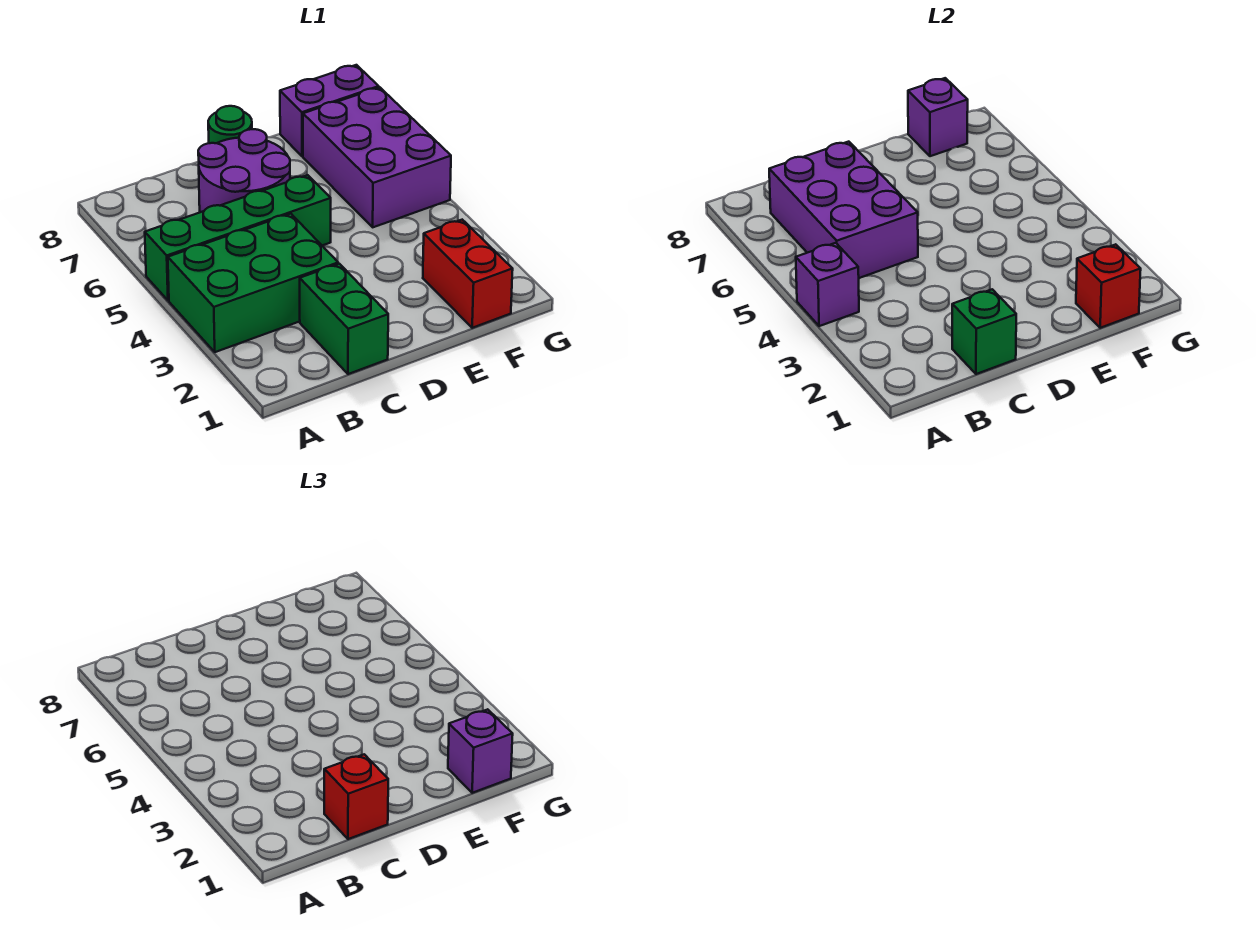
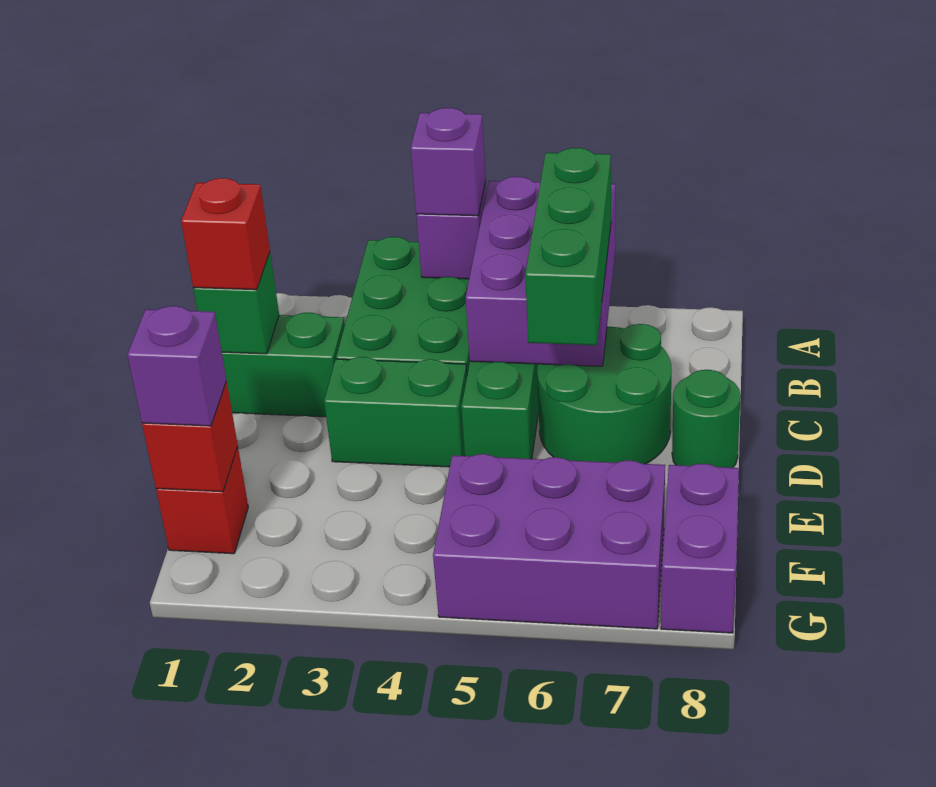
purple 2x3 brick [769,142,918,278] -> purple 2x3 brick turned to [466,177,616,366]
none -> green 1x3 brick [525,148,611,345]
purple 2x2 round brick [198,129,290,212] -> green 2x2 round brick [537,324,672,464]
none -> green 1x2 brick [324,357,467,467]
red 1x2 brick [423,220,513,328] -> red 1x1 brick [156,447,248,554]
purple 1x1 brick [908,78,968,156] -> purple 1x1 brick moved to [411,108,486,216]

